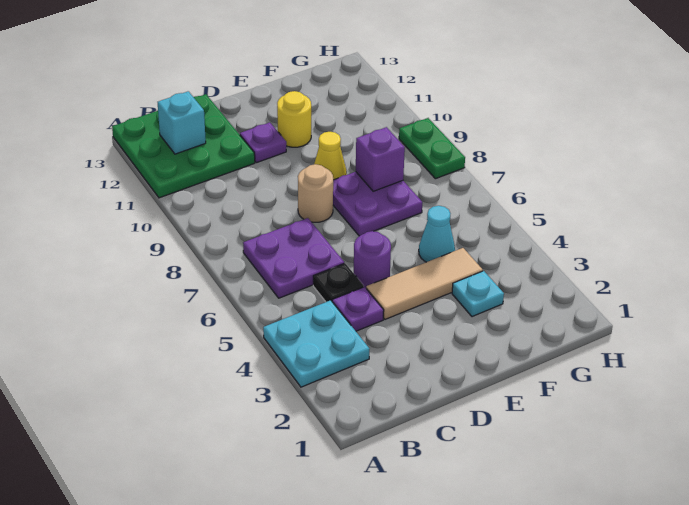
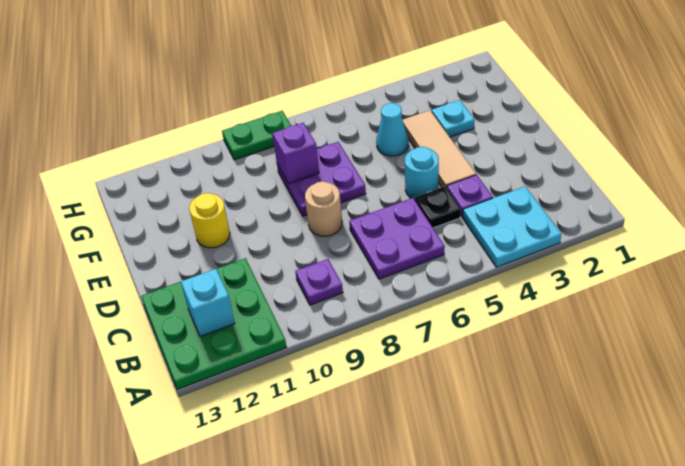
purple 1x1 round brick [354,231,391,288] -> cyan 1x1 round brick [405,147,439,200]
purple 1x1 plate [240,122,286,163] -> purple 1x1 plate moved to [295,259,343,305]
yellow 1x1 cone [314,132,347,180] -> none

